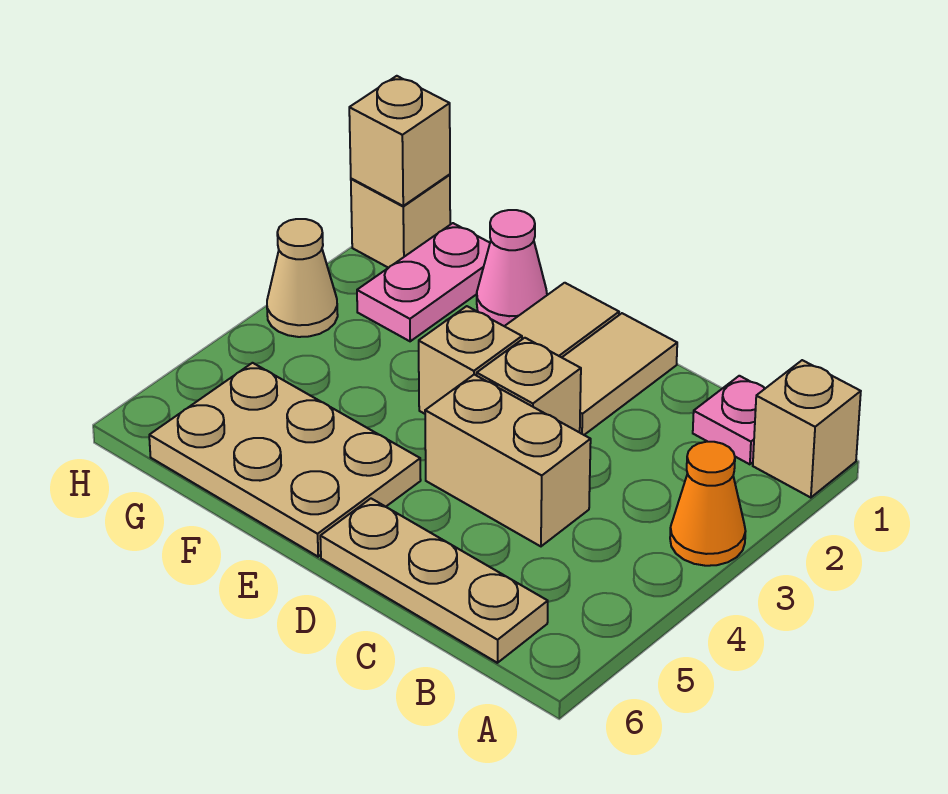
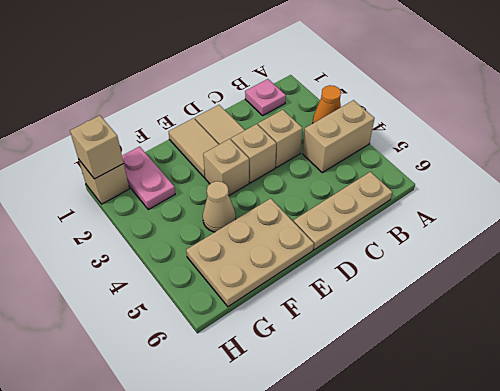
tan 1x1 brick [753,360,861,498] -> tan 1x1 brick moved to [258,110,303,168]
tan 1x2 brick [425,375,591,546] -> tan 1x2 brick moved to [303,100,374,173]
pink 1x1 cone [477,210,547,326] -> none
tan 1x1 cone [267,219,338,337] -> tan 1x1 cone moved to [203,181,236,232]

